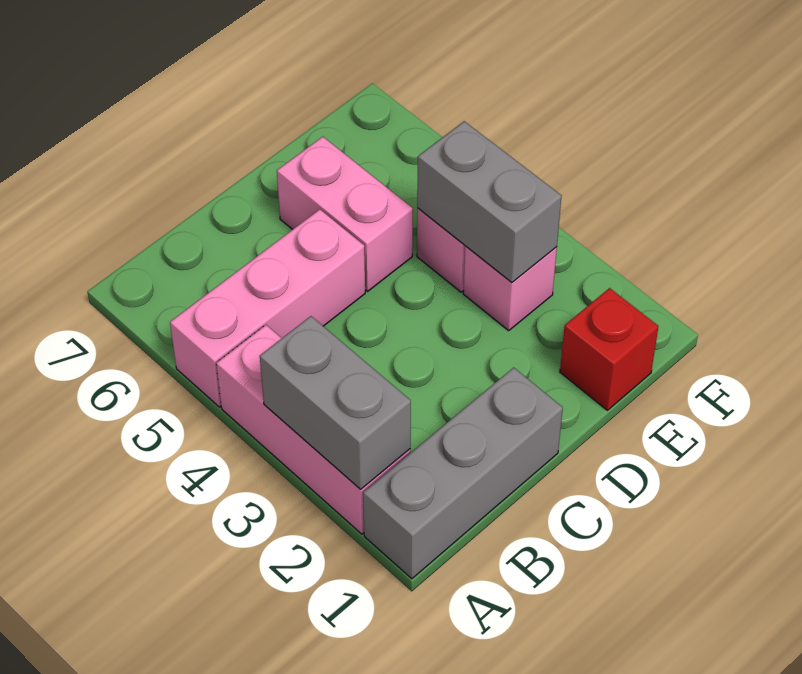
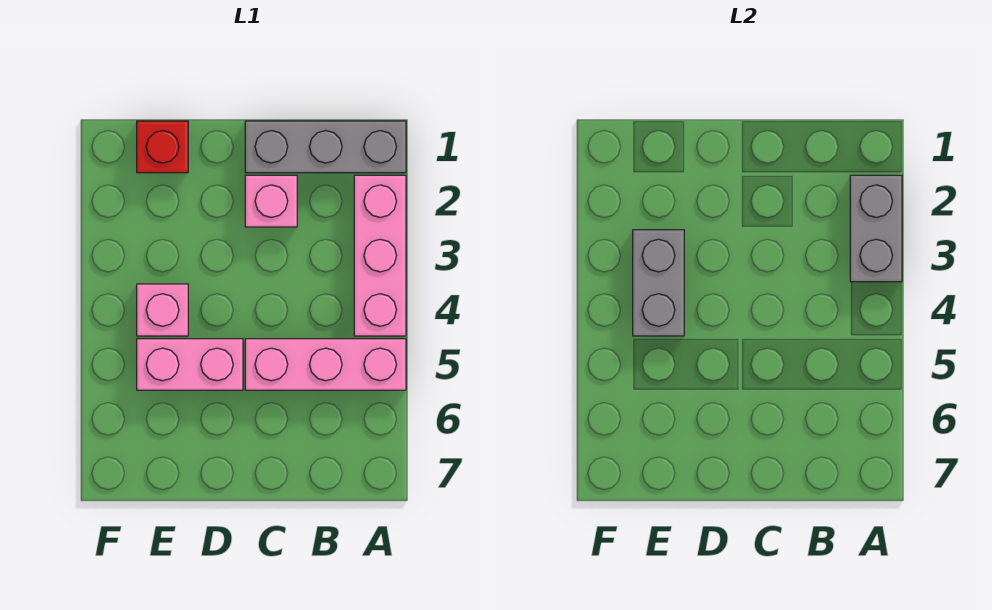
pink 1x2 brick [277,137,413,291] -> pink 1x2 brick turned to [137,339,243,390]
pink 1x1 brick [463,246,557,331] -> pink 1x1 brick moved to [245,175,297,227]

